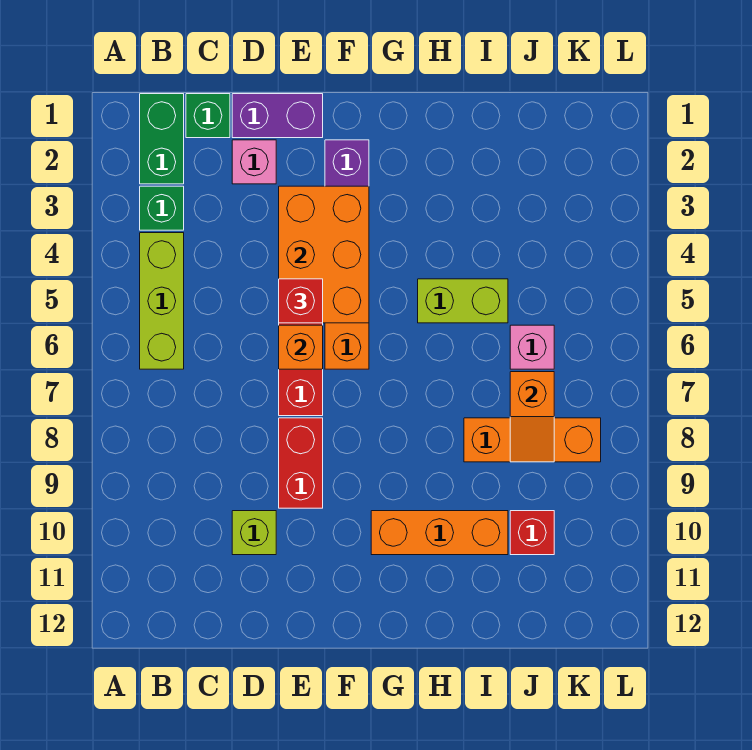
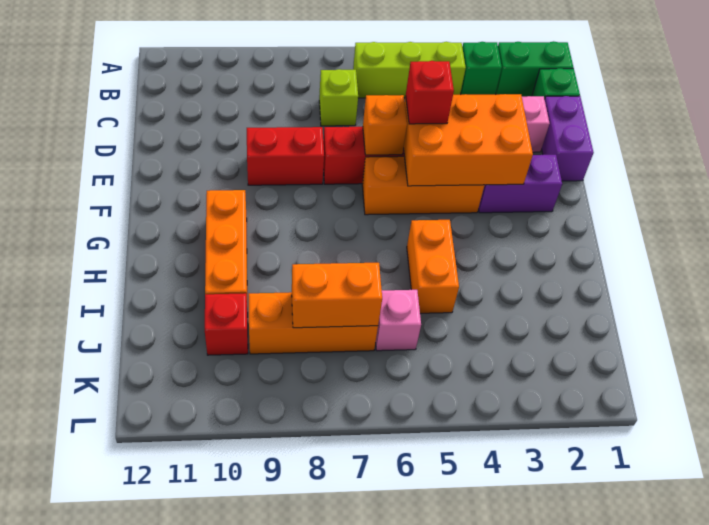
lime 1x1 brick [232,511,276,555] -> lime 1x1 brick moved to [319,69,358,126]
lime 1x2 brick [418,279,508,323] -> orange 1x2 brick [407,220,459,313]
orange 1x3 brick [464,418,601,462] -> orange 1x3 brick turned to [249,292,378,354]
orange 1x2 slope [510,372,554,462] -> orange 1x2 brick [292,263,382,328]

